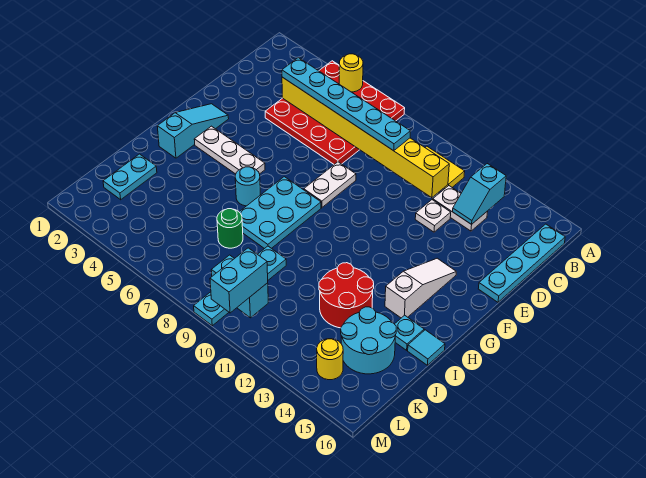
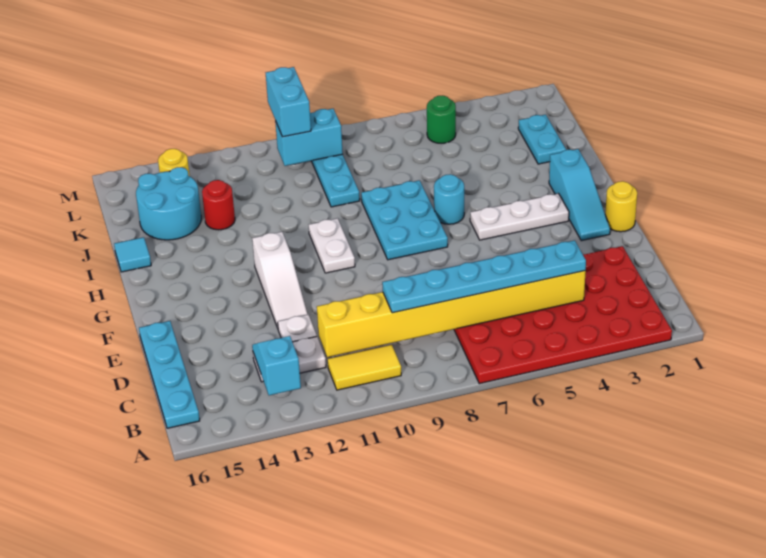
red 4x4 plate [265,61,405,164] -> red 4x6 plate [454,246,672,384]
yellow 1x1 round brick [339,54,363,92] -> yellow 1x1 round brick moved to [605,181,637,232]
white 1x2 plate [304,162,356,208] -> white 1x2 plate moved to [309,218,355,273]
white 1x3 slope [385,258,456,318] -> white 1x3 slope moved to [252,232,308,328]
red 2x2 round brick [319,263,374,328] -> red 1x1 round brick [202,180,235,230]
cyan 1x1 plate [395,315,424,350] -> none
green 1x1 round brick [217,209,243,248] -> green 1x1 round brick moved to [427,96,456,143]

